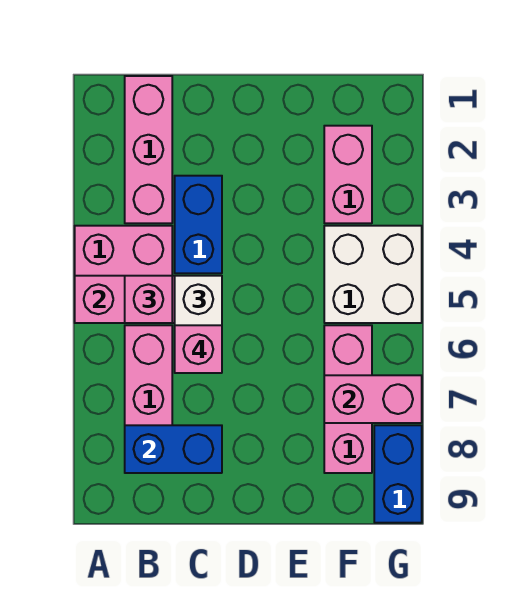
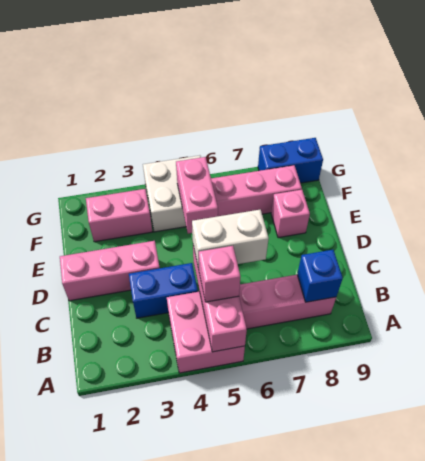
pink 1x3 brick [125,76,172,223] -> pink 1x3 brick moved to [60,241,160,301]
blue 1x2 brick [125,425,222,473] -> blue 1x1 brick [297,250,343,302]
pink 1x1 brick [175,325,222,373] -> pink 1x1 brick moved to [271,190,310,238]
pink 1x2 brick [324,375,422,423] -> pink 1x2 brick moved to [176,157,218,233]

